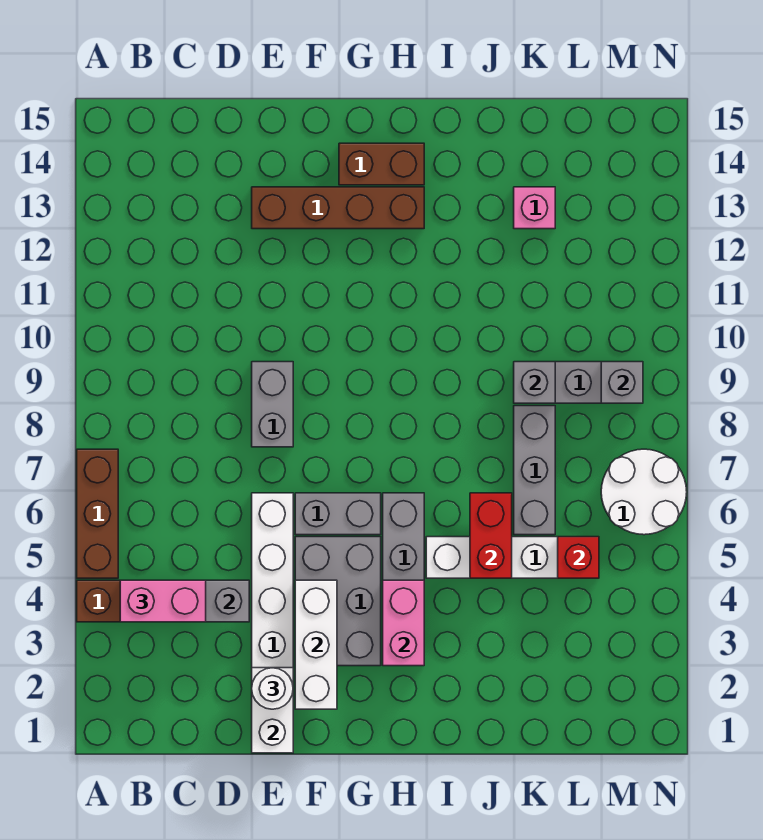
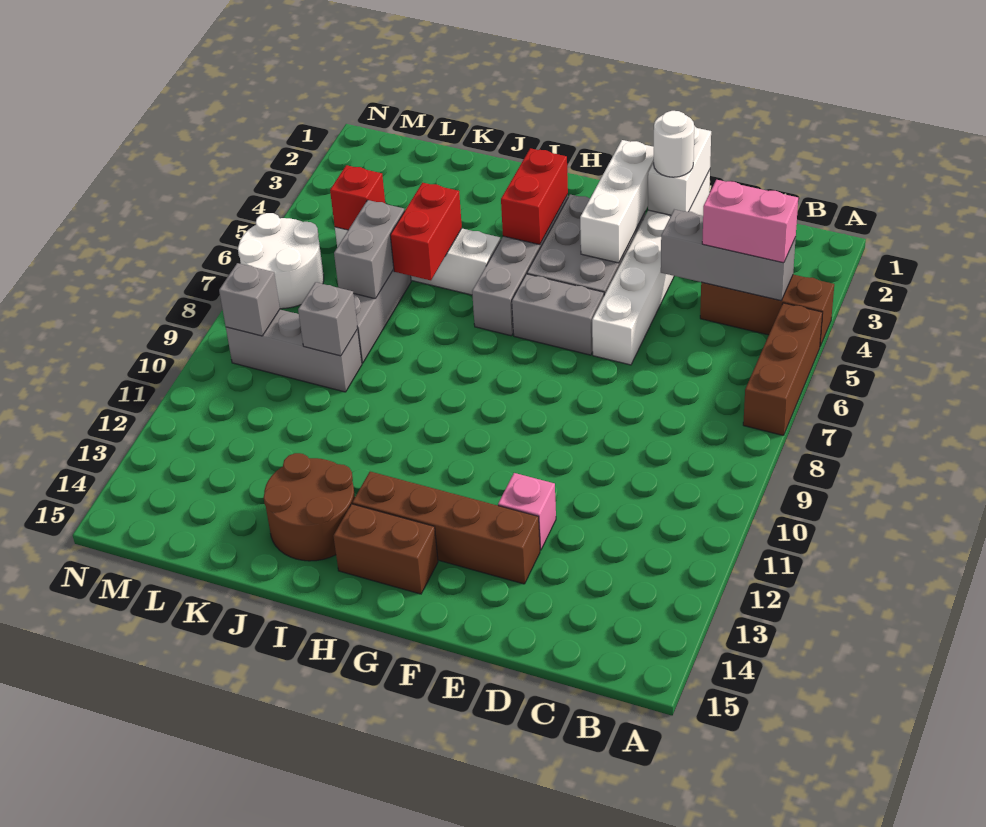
grey 1x2 brick [252,362,293,447] -> grey 1x2 brick moved to [334,200,405,299]
pink 1x2 brick [383,580,424,666] -> red 1x2 brick [501,148,568,245]
none -> brown 2x2 round brick [264,453,355,561]
pink 1x1 brick [514,187,555,229] -> pink 1x1 brick moved to [498,473,556,550]

